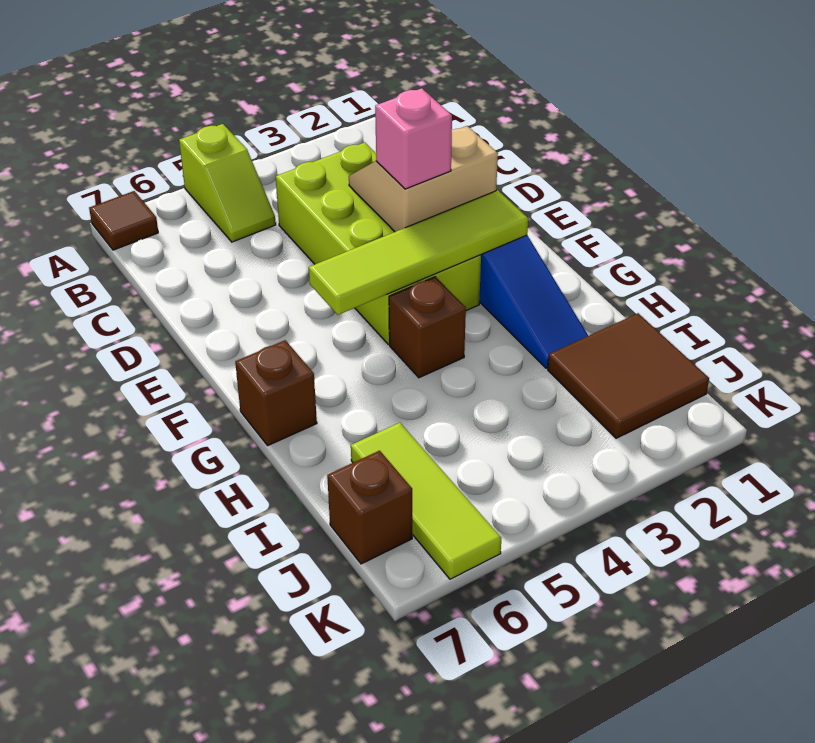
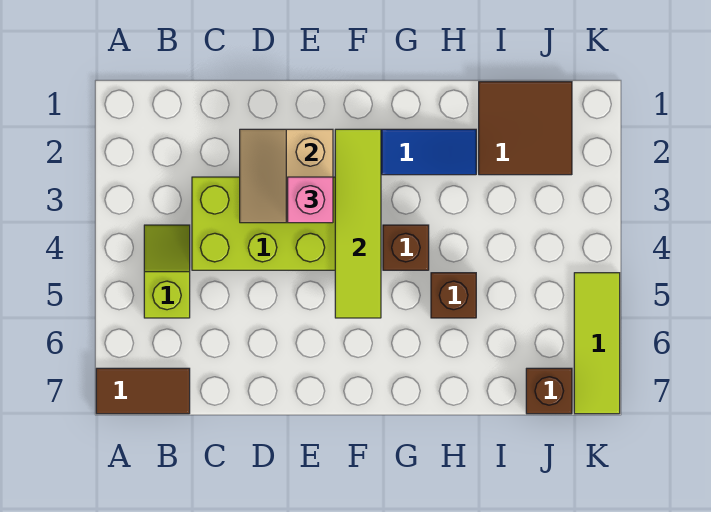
lime 1x2 slope [179,124,276,242] -> lime 1x2 slope turned to [144,225,190,318]
brown 1x1 tile [89,191,158,250] -> brown 1x2 tile [96,368,190,414]
brown 1x1 brick [235,340,317,445] -> brown 1x1 brick moved to [431,273,476,318]
lime 1x3 tile [351,423,501,579] -> lime 1x3 tile turned to [574,273,620,414]

